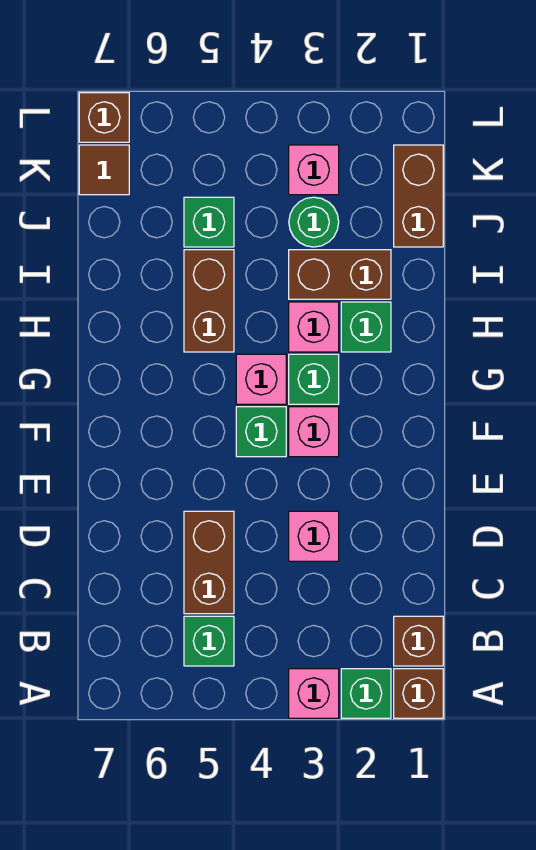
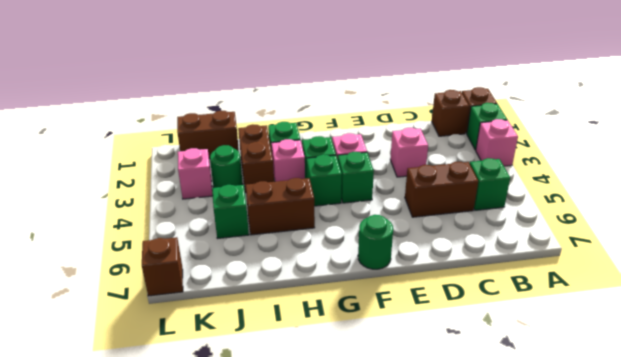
none -> green 1x1 round brick [358,215,393,269]
pink 1x1 brick [236,354,286,404] -> green 1x1 brick [306,155,342,206]
brown 1x1 tile [79,145,129,195] -> none

